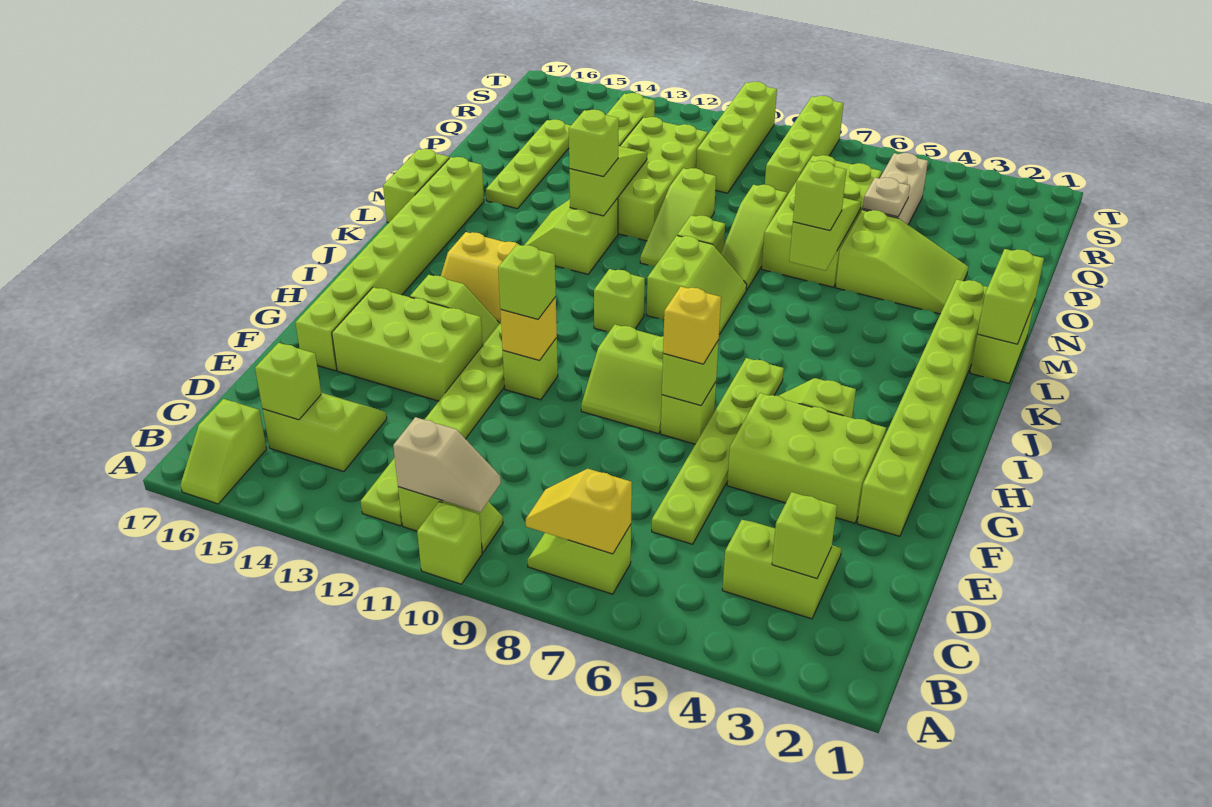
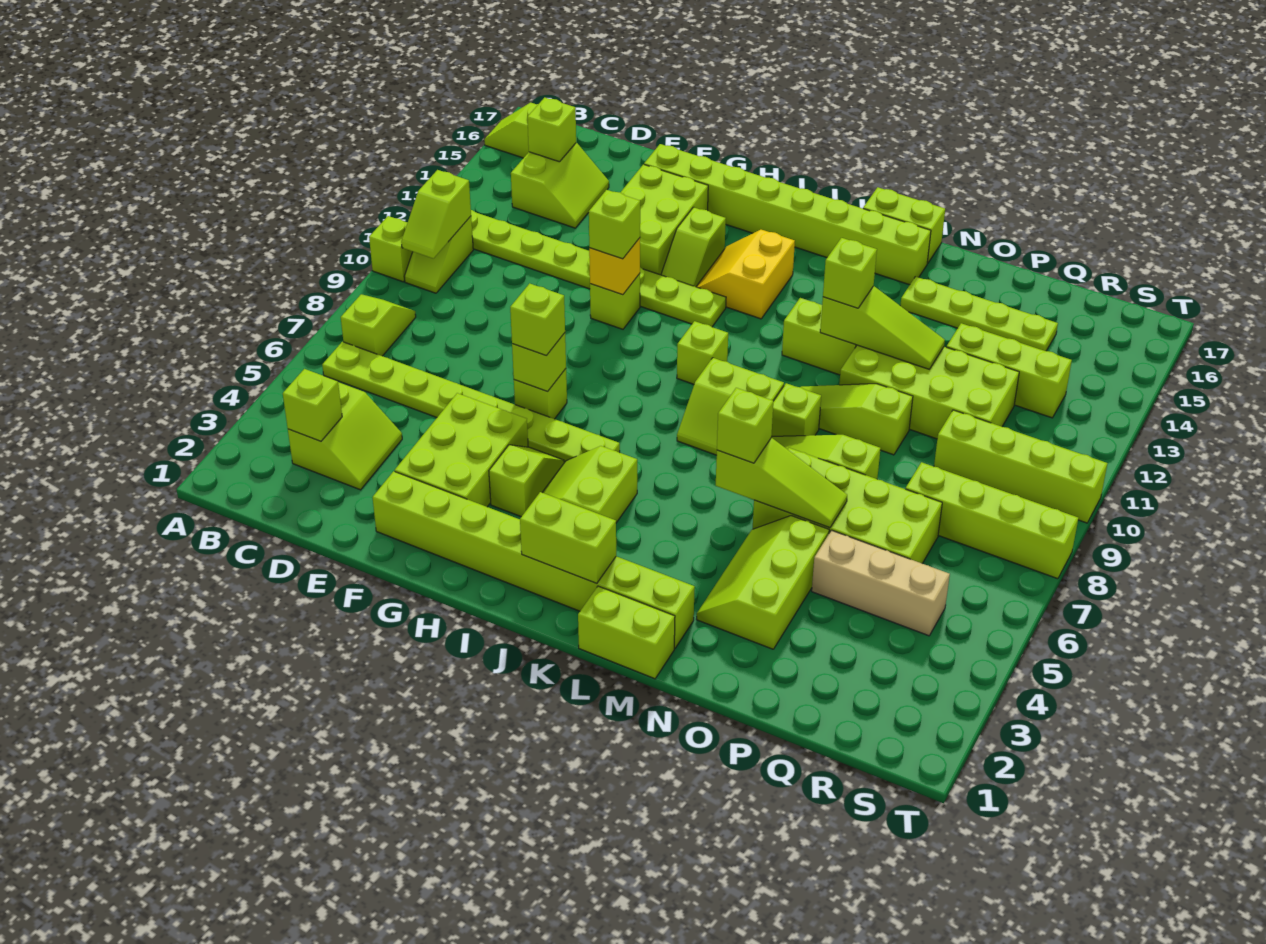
yellow 1x2 slope [526,469,632,554] -> none
tan 1x2 slope [393,417,501,512] -> lime 1x2 slope [401,170,471,258]
lime 1x6 plate [652,358,784,544] -> lime 1x8 plate [322,342,620,463]
yellow 1x1 brick [663,287,721,364] -> lime 1x1 brick [510,283,565,356]
lime 2x2 slope [581,325,664,434] -> lime 2x2 slope moved to [542,446,637,523]
lime 1x2 brick [978,249,1044,344] -> lime 1x2 brick moved to [520,492,616,584]
lime 2x3 slope [835,210,968,314] -> lime 2x3 slope turned to [696,516,829,649]
tan 1x1 plate [863,178,910,217] -> none

